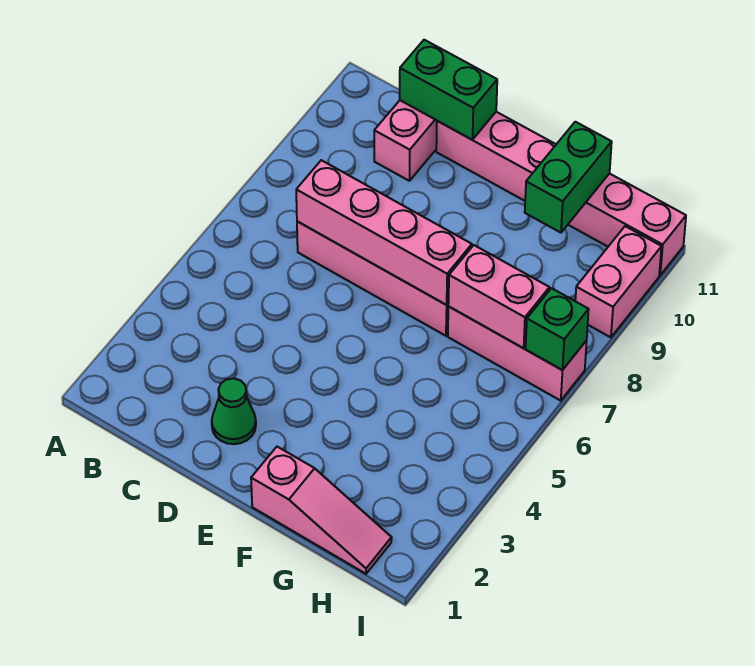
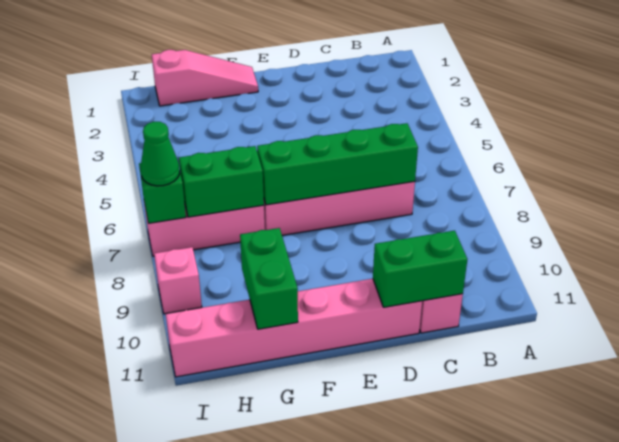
pink 1x4 brick [296,160,472,305] -> green 1x4 brick [257,123,418,205]
green 1x1 cone [212,378,256,444] -> green 1x1 cone moved to [141,122,180,186]
pink 1x3 slope [251,447,392,574] -> pink 1x3 slope turned to [152,50,258,106]
pink 1x2 brick [448,245,549,348] -> green 1x2 brick [179,146,264,217]
pink 1x2 brick [575,226,662,337] -> pink 1x1 brick [154,247,202,314]

